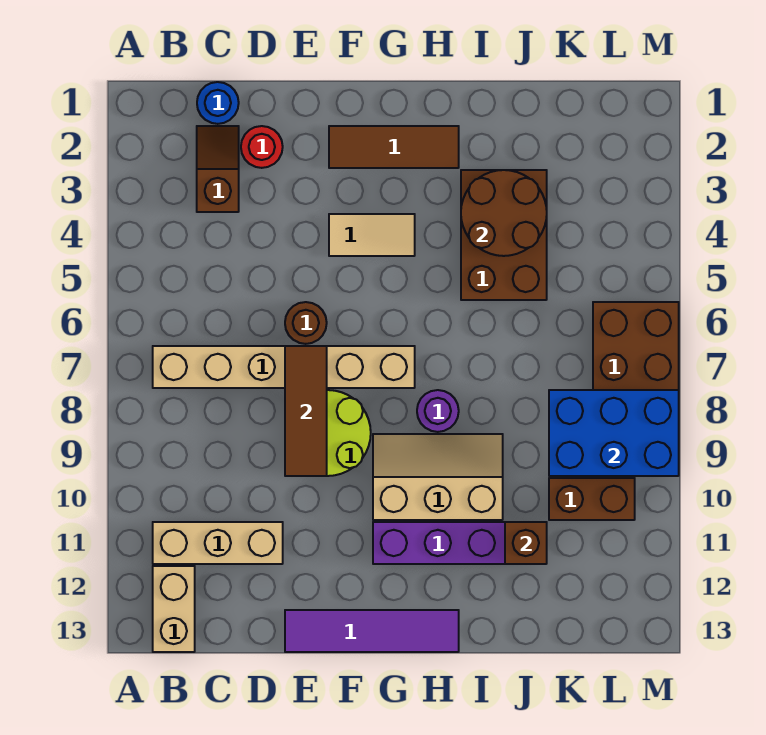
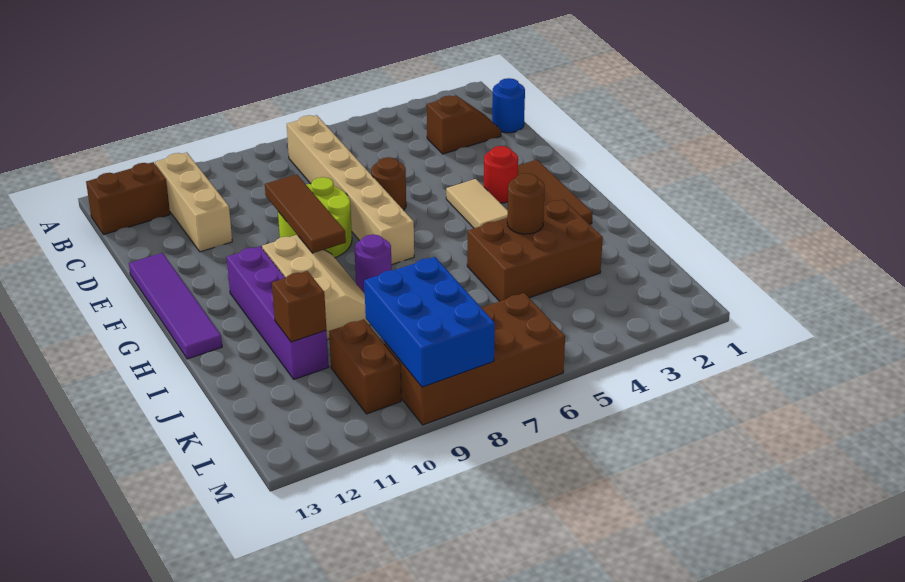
tan 1x2 brick [153,566,195,652] -> brown 1x2 brick [86,162,170,235]
red 1x1 round brick [241,126,283,168] -> red 1x1 round brick moved to [484,146,518,203]
brown 1x3 tile [285,346,327,476] -> brown 1x3 tile turned to [265,174,346,253]
brown 2x2 round brick [461,170,547,256] -> brown 1x1 round brick [507,173,545,234]

